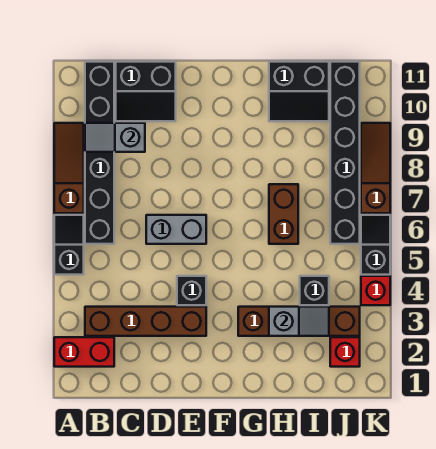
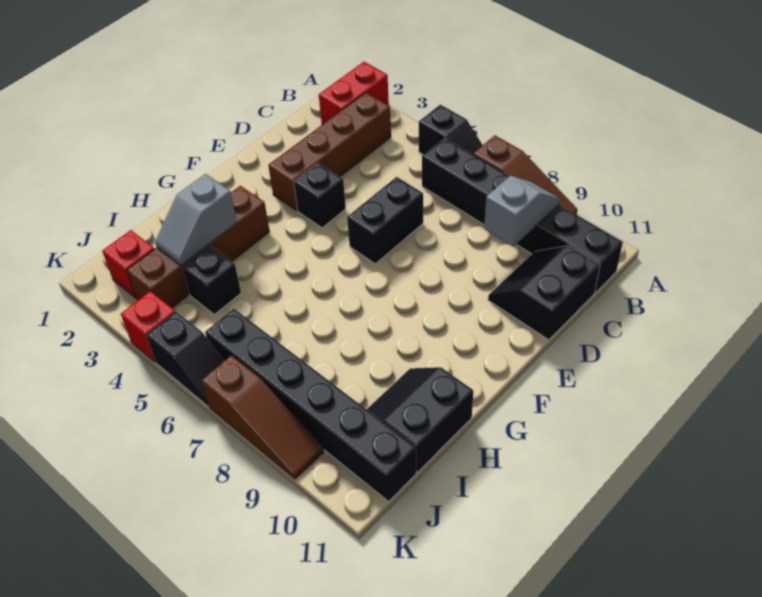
grey 1x2 brick [146,215,206,244] -> black 1x2 brick [347,177,423,264]
brown 1x2 brick [269,184,298,244] -> none

